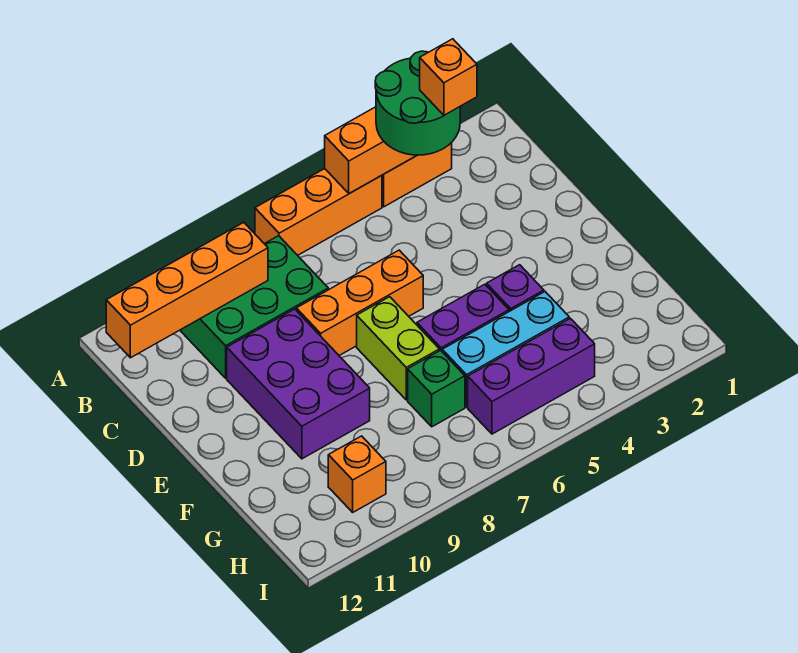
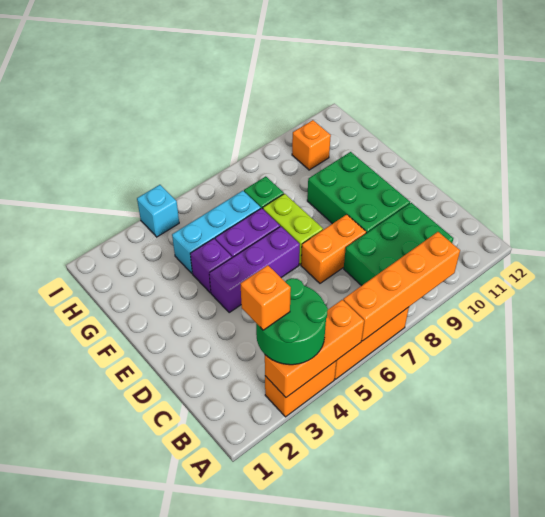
orange 1x4 brick [106,222,268,358] -> orange 1x4 brick moved to [343,232,460,341]
orange 1x3 brick [296,250,423,355] -> orange 1x2 brick [301,214,366,283]
purple 2x3 brick [227,309,370,459] -> green 2x3 brick [307,152,410,233]
purple 1x3 brick [468,318,595,434] -> purple 1x3 brick moved to [209,226,300,313]
none -> cyan 1x1 brick [137,185,179,237]

